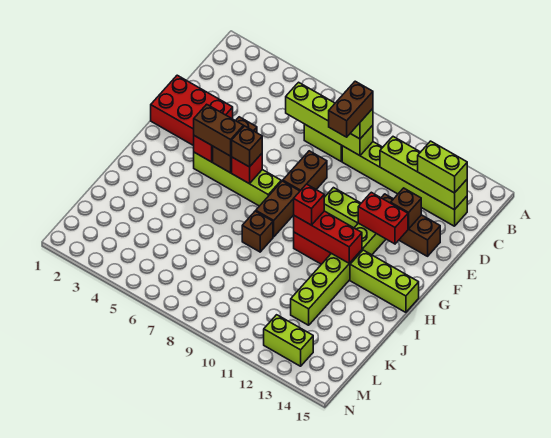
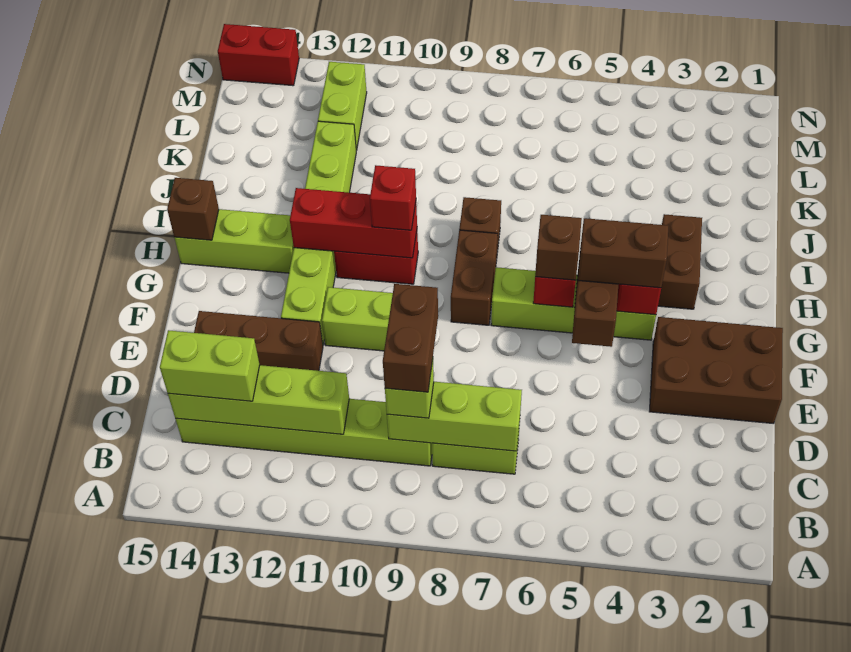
lime 1x4 brick [286,82,373,156] -> lime 1x3 brick [387,382,522,451]
red 2x3 brick [151,75,233,146] -> brown 2x3 brick [649,317,783,424]
brown 1x2 brick [283,151,327,191] -> brown 1x2 brick moved to [658,214,702,309]
brown 1x1 brick [391,188,421,229] -> brown 1x1 brick moved to [167,178,219,240]
red 1x2 brick [358,192,408,244] -> red 1x2 brick moved to [218,24,299,86]
lime 1x2 brick [264,315,313,366] -> lime 1x2 brick turned to [318,62,367,150]

